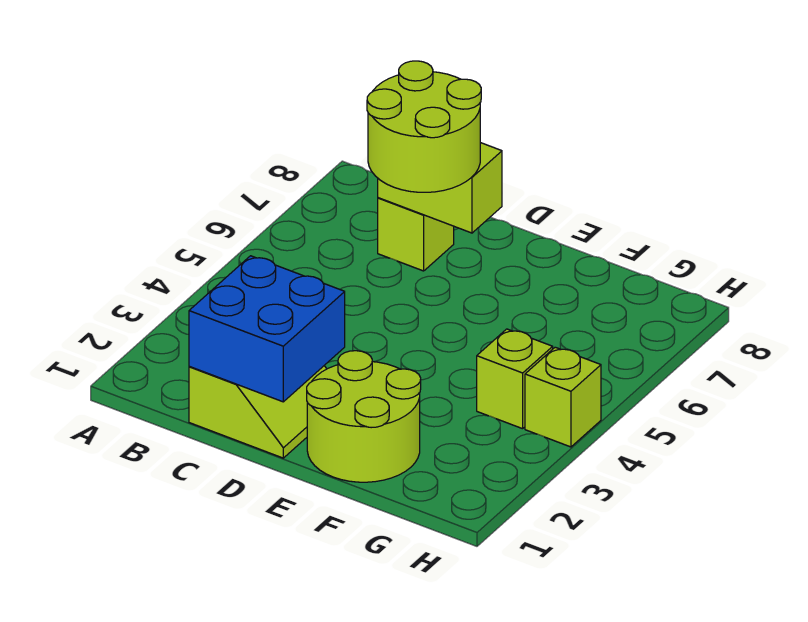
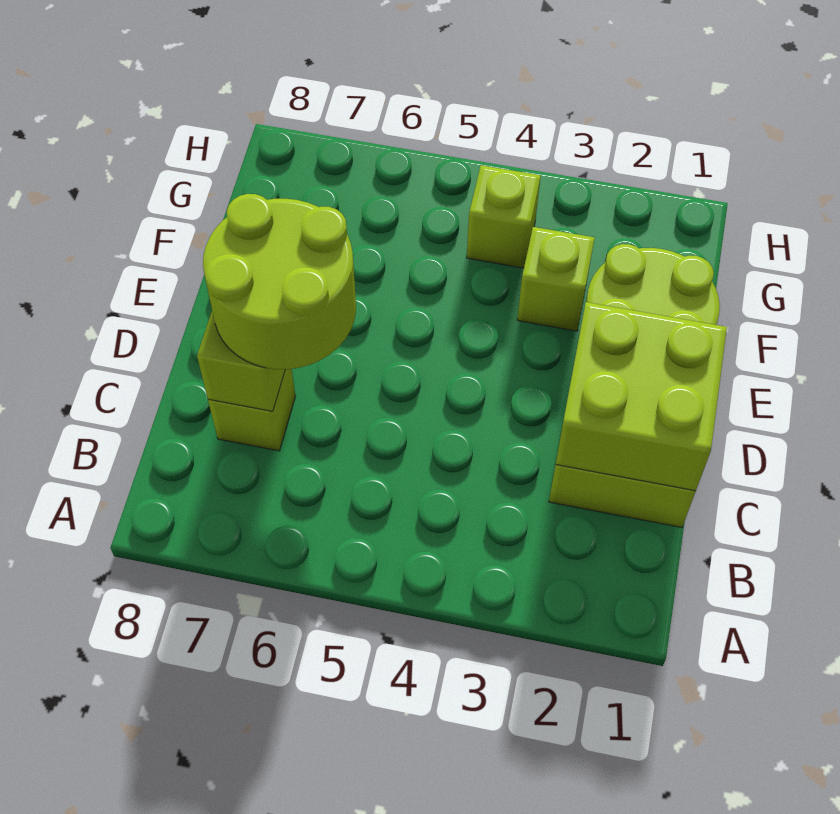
blue 2x2 brick [189,256,345,402] -> lime 2x2 brick [556,302,727,491]
lime 1x1 brick [525,347,601,447] -> lime 1x1 brick moved to [517,227,595,331]

